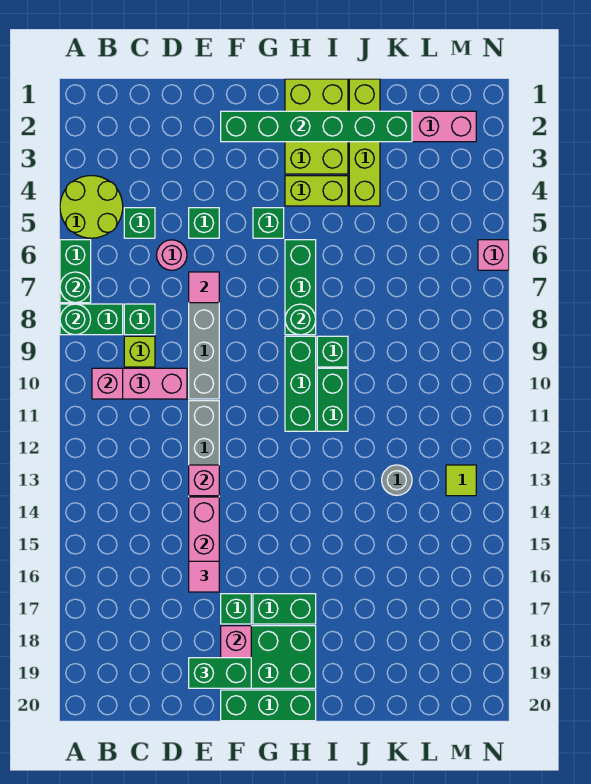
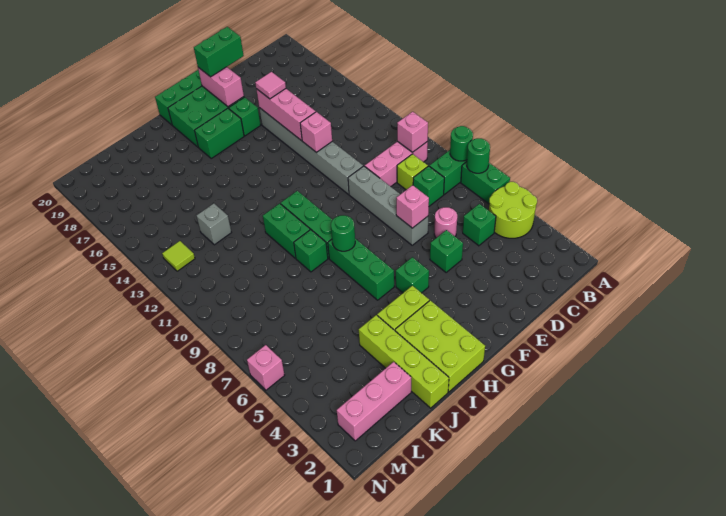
pink 1x1 tile [189,272,219,303] -> pink 1x1 brick [396,185,429,228]
green 1x6 brick [221,111,412,142] -> none
grey 1x1 round brick [382,465,412,495] -> grey 1x1 brick [197,203,231,245]

